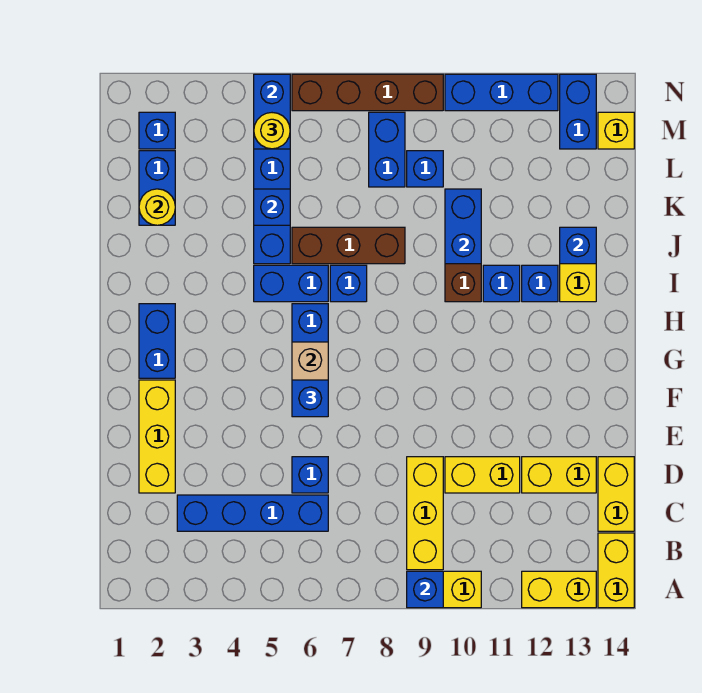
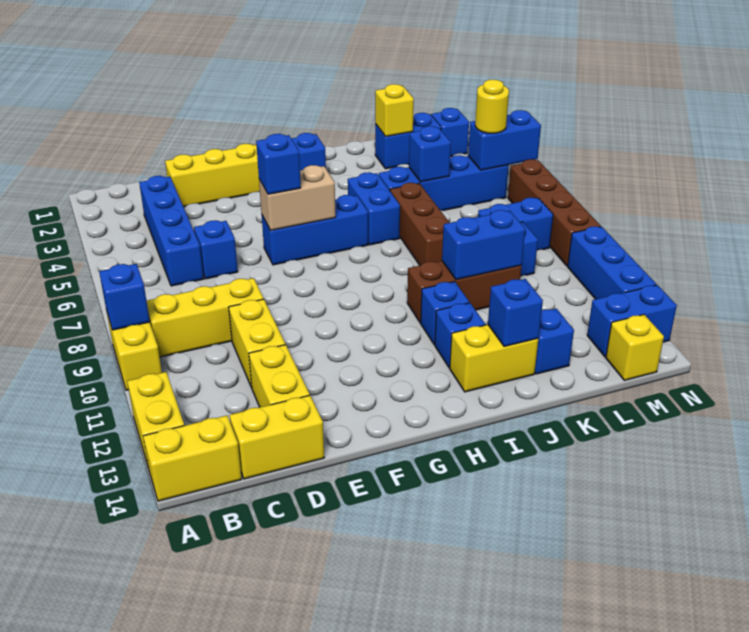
blue 1x1 brick [330,265,367,302] -> blue 1x1 brick moved to [535,309,574,374]
yellow 1x1 round brick [139,189,175,225] -> yellow 1x1 brick [375,84,414,136]

